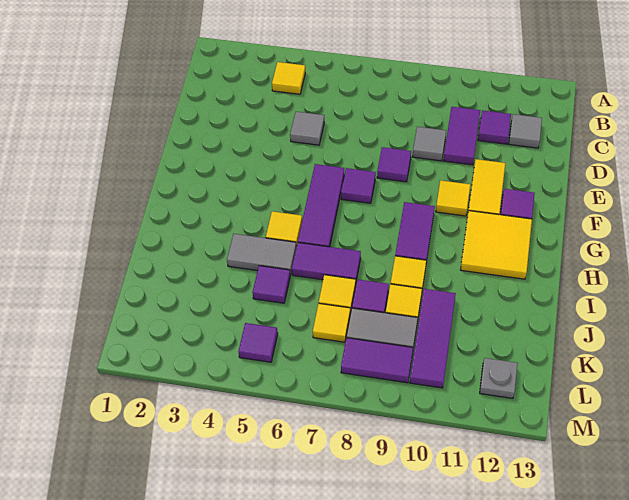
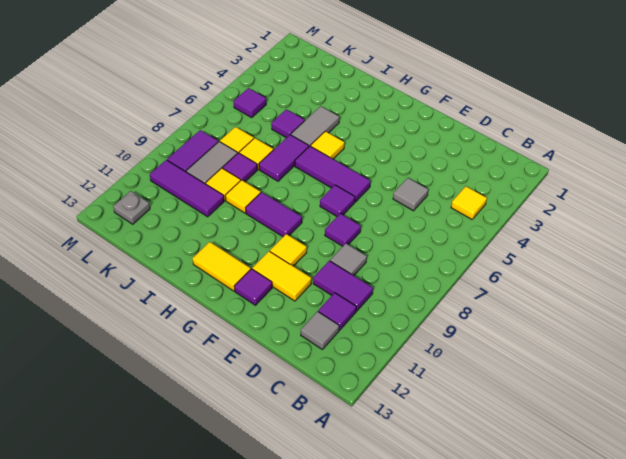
yellow 2x2 tile [461,211,532,279] -> yellow 1x2 tile [192,242,251,291]

